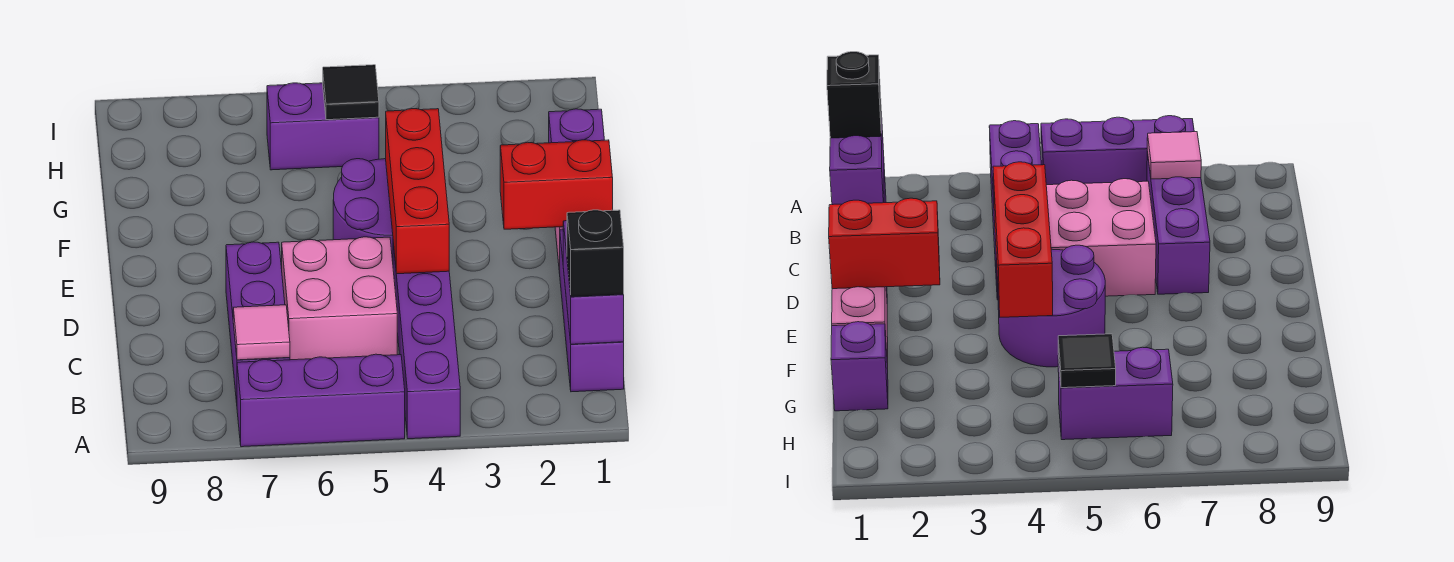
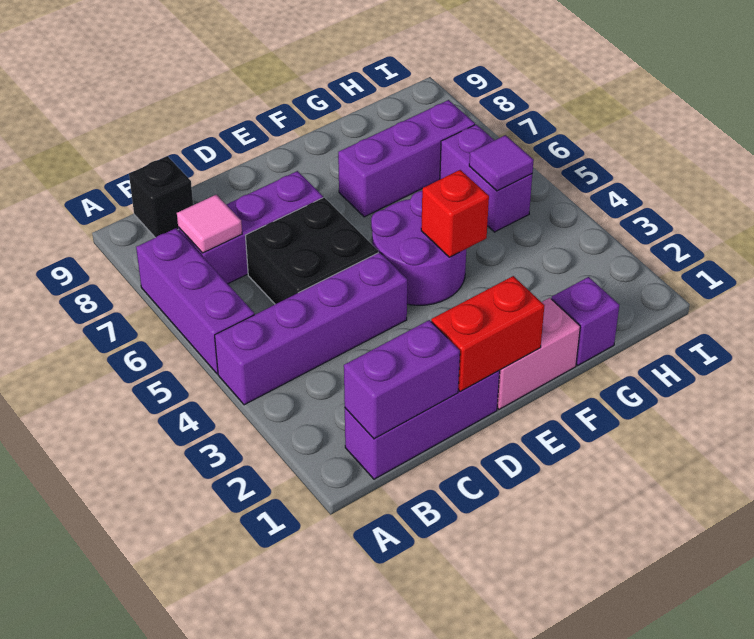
black 1x1 brick [567,210,624,297] -> black 1x1 brick moved to [129,156,193,238]
pink 2x2 brick [282,237,397,360] -> black 2x2 brick [245,198,378,304]
red 1x3 brick [386,109,449,274] -> red 1x1 brick [421,170,489,257]
red 1x2 brick [500,140,613,229] -> red 1x2 brick turned to [431,276,544,392]
none -> purple 1x3 brick [338,100,475,217]
black 1x1 tile [323,65,379,120] -> purple 1x1 tile [469,135,534,191]

